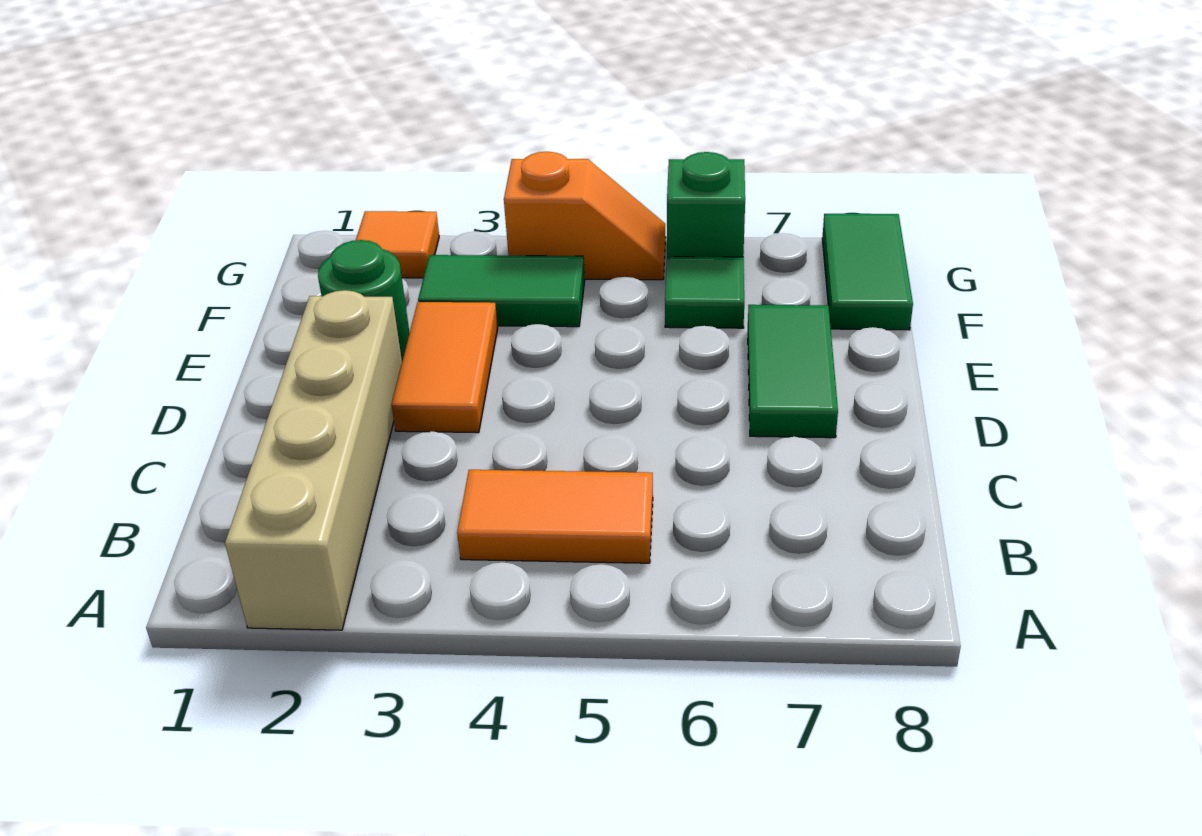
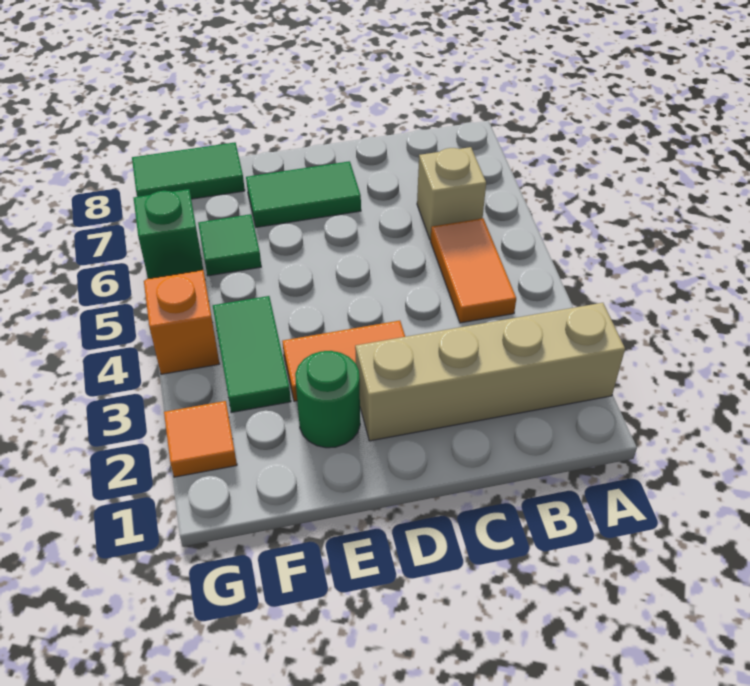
none -> tan 1x1 brick [417,147,486,240]

